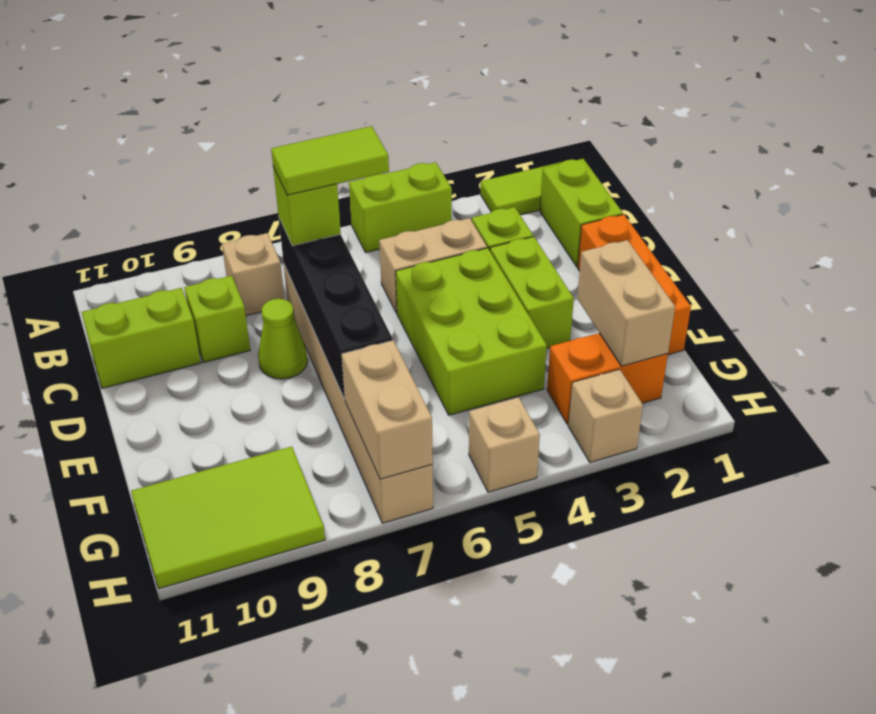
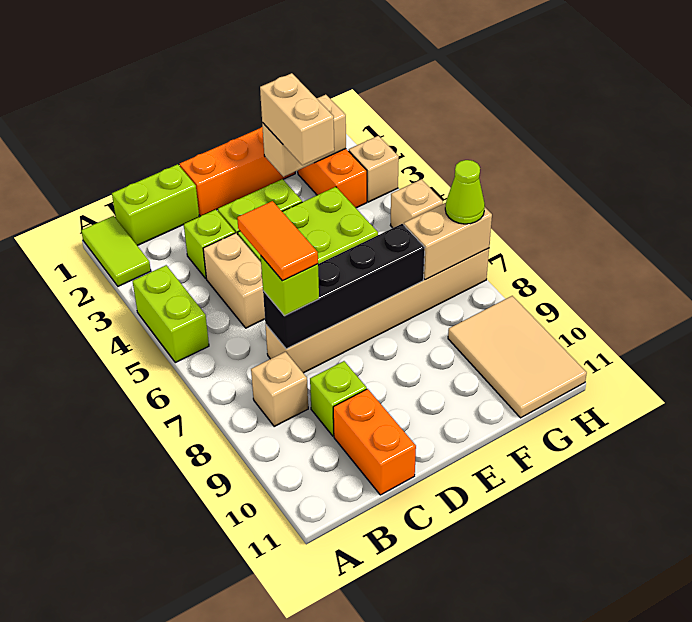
lime 1x2 tile [271,126,389,195] -> orange 1x2 tile [237,201,318,281]
lime 1x2 brick [82,288,201,388] -> orange 1x2 brick [333,389,416,495]
lime 1x1 cone [258,299,308,379] -> lime 1x1 cone moved to [445,160,485,224]
none -> tan 1x2 brick [260,73,334,165]
lime 2x3 tile [131,447,325,589] -> tan 2x3 tile [448,296,587,418]

